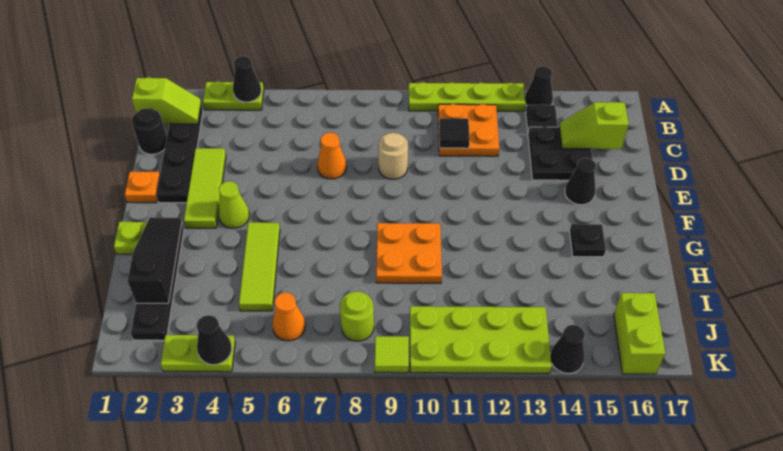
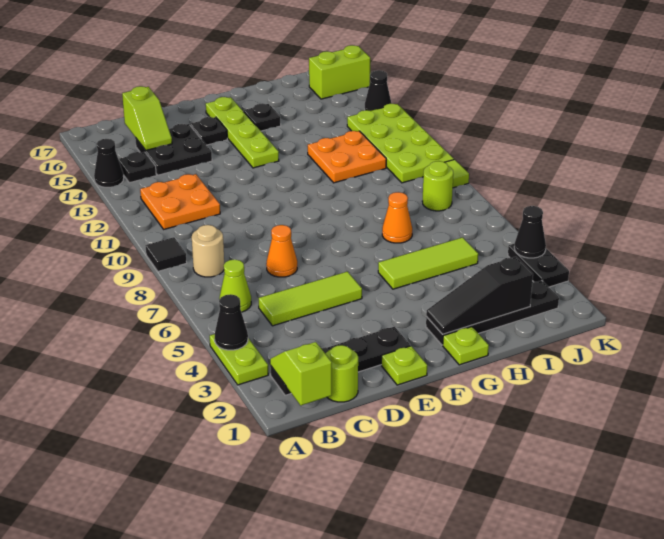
lime 1x4 plate [409,82,525,112] -> lime 1x4 plate moved to [206,97,279,168]
black 1x1 round brick [132,108,167,154] -> lime 1x1 round brick [326,345,358,402]
black 1x1 tile [439,118,470,148] -> black 1x1 tile moved to [146,237,187,271]
lime 1x3 tile [184,148,226,228] -> lime 1x3 tile moved to [259,271,362,326]
tan 1x1 round brick [378,133,408,179] -> tan 1x1 round brick moved to [192,225,224,277]
orange 1x1 plate [125,172,160,203] -> lime 1x1 plate [381,346,427,385]
black 1x1 cone [565,158,596,205] -> black 1x1 plate [190,117,227,145]
lime 1x1 cone [218,181,249,228] -> lime 1x1 cone moved to [219,259,251,312]
orange 2x2 plate [376,223,442,283] -> orange 2x2 plate moved to [308,131,386,183]
orange 1x1 cone [272,292,305,341] -> orange 1x1 cone moved to [382,192,412,243]
lime 1x2 plate [161,335,235,372] -> black 1x2 plate [508,244,569,287]

